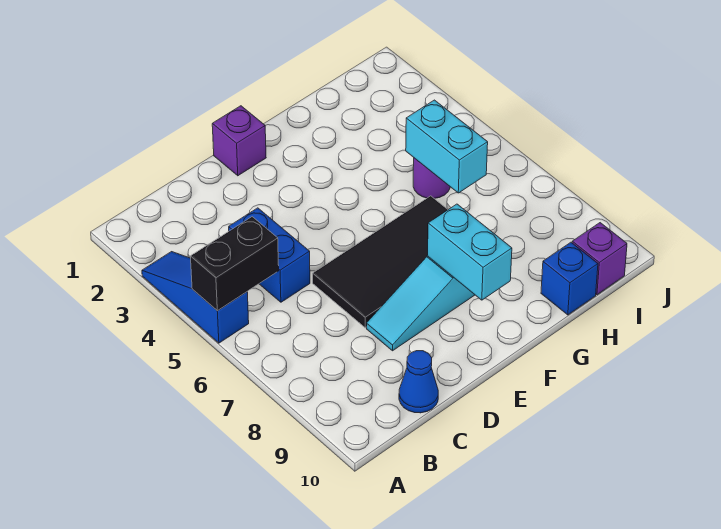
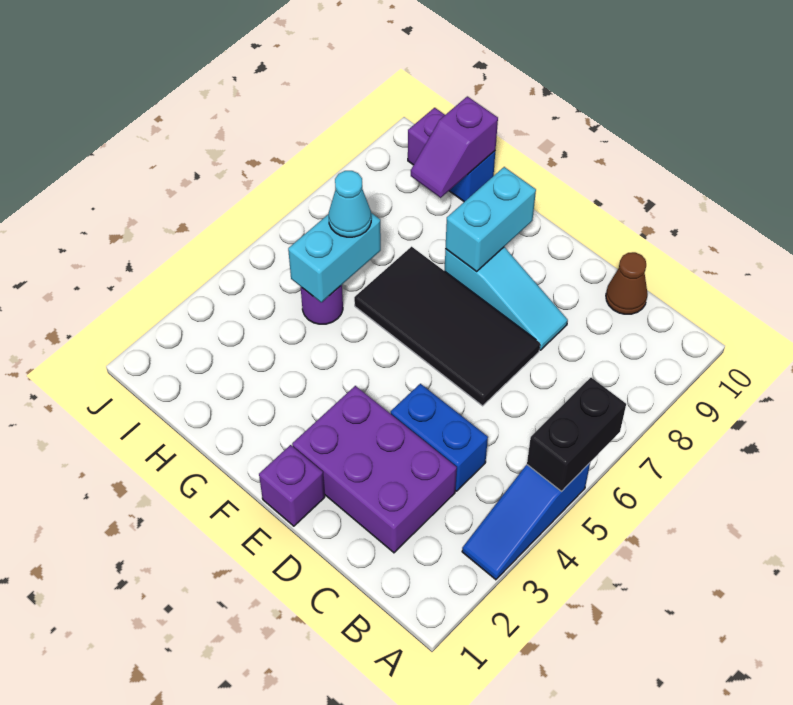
black 1x2 brick [190,217,279,311] -> black 1x2 brick turned to [527,378,626,492]
none -> purple 2x3 brick [292,386,457,553]
blue 1x2 brick [229,208,310,302] -> blue 1x2 brick turned to [391,384,488,491]
blue 1x1 cone [399,351,438,413] -> brown 1x1 cone [606,252,648,314]
none -> cyan 1x1 cone [329,171,371,237]
none -> purple 1x2 slope [411,96,498,198]

